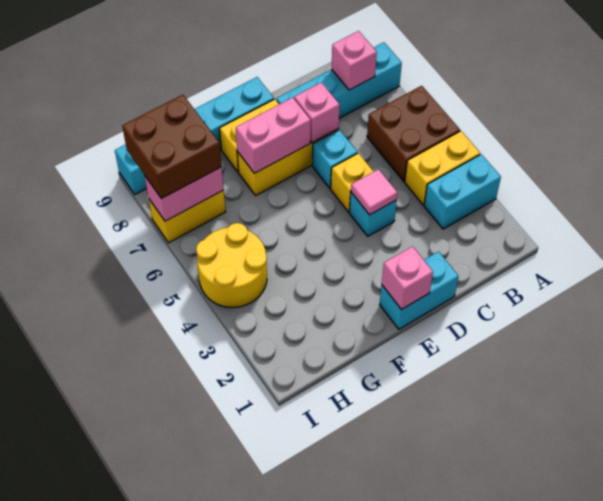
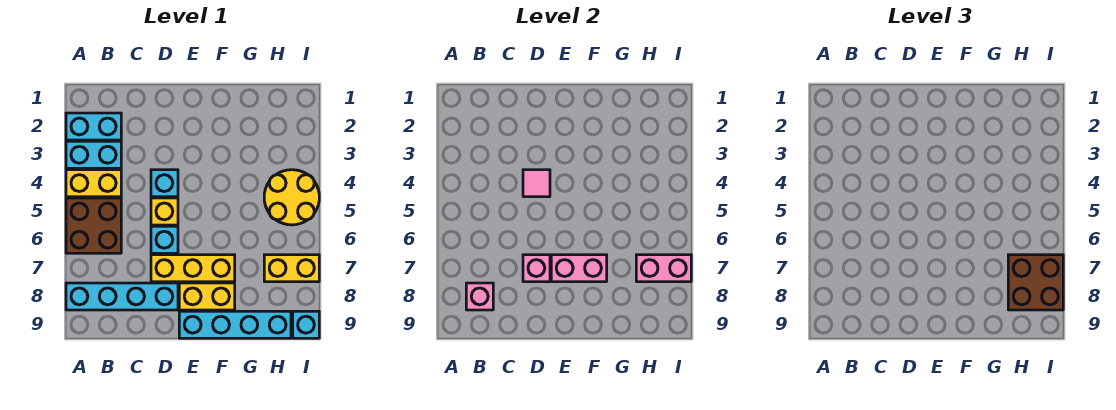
cyan 1x2 brick [380,252,459,329] -> cyan 1x2 brick moved to [66,113,121,140]
pink 1x1 brick [382,246,433,310] -> none

